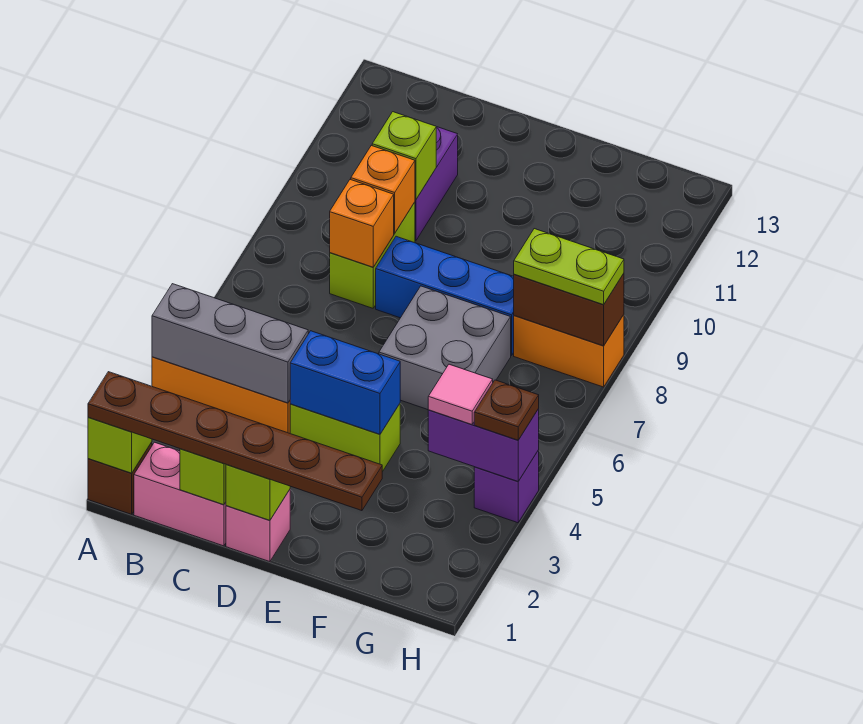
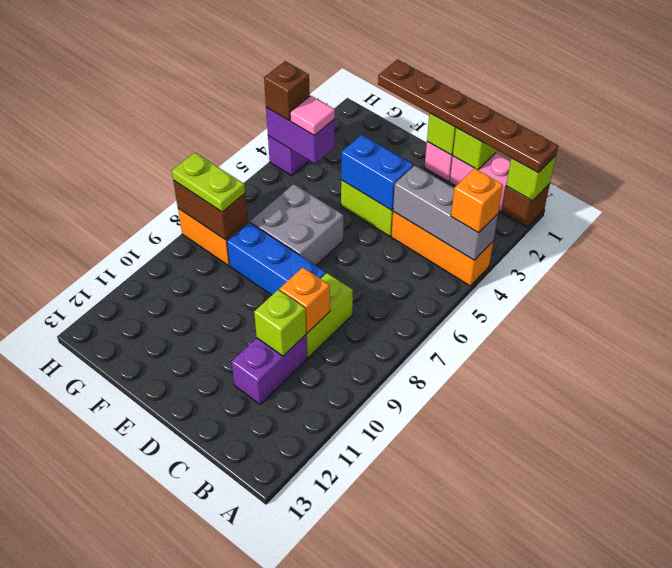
orange 1x1 brick [330,180,394,267] -> orange 1x1 brick moved to [451,168,503,233]
brown 1x1 plate [474,380,539,440] -> brown 1x1 brick [264,61,310,120]

